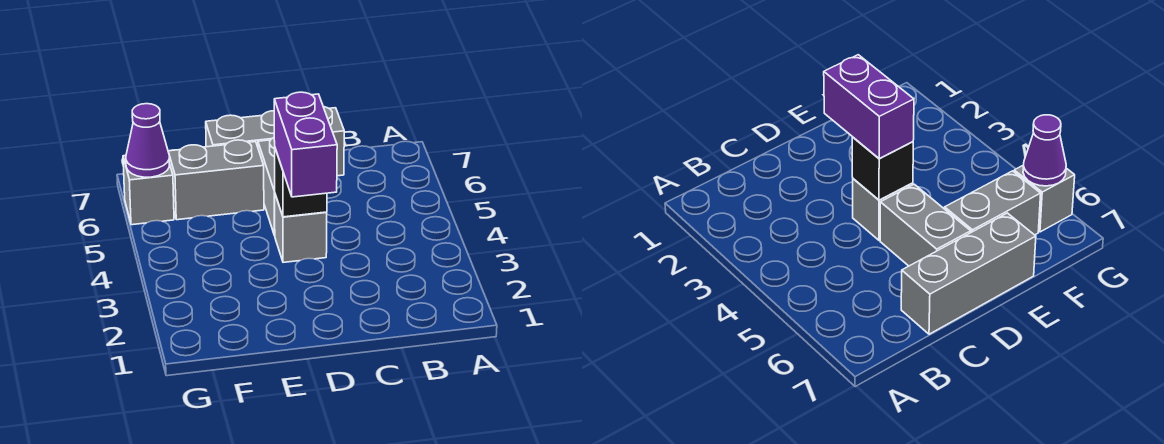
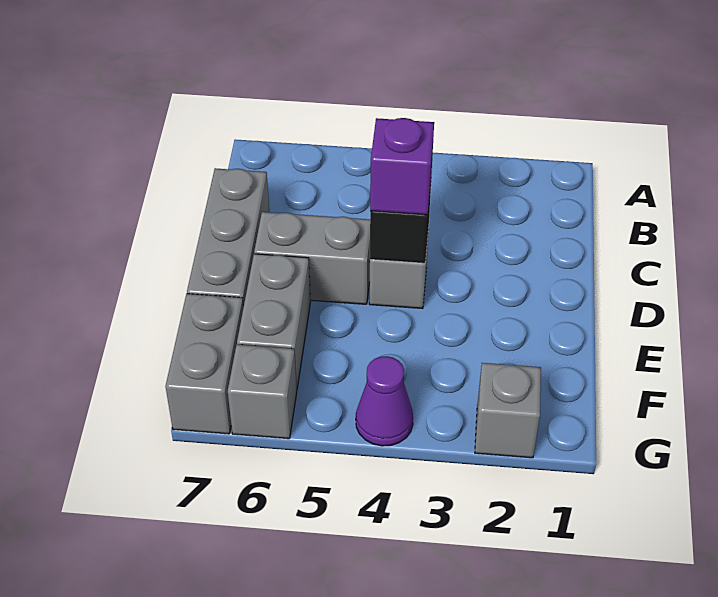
purple 1x2 brick [274,92,337,197] -> purple 1x1 brick [370,118,434,215]
none -> grey 1x2 brick [166,294,243,434]
none -> grey 1x1 brick [475,363,541,458]
purple 1x1 cone [126,104,169,177] -> purple 1x1 cone moved to [356,356,413,446]

